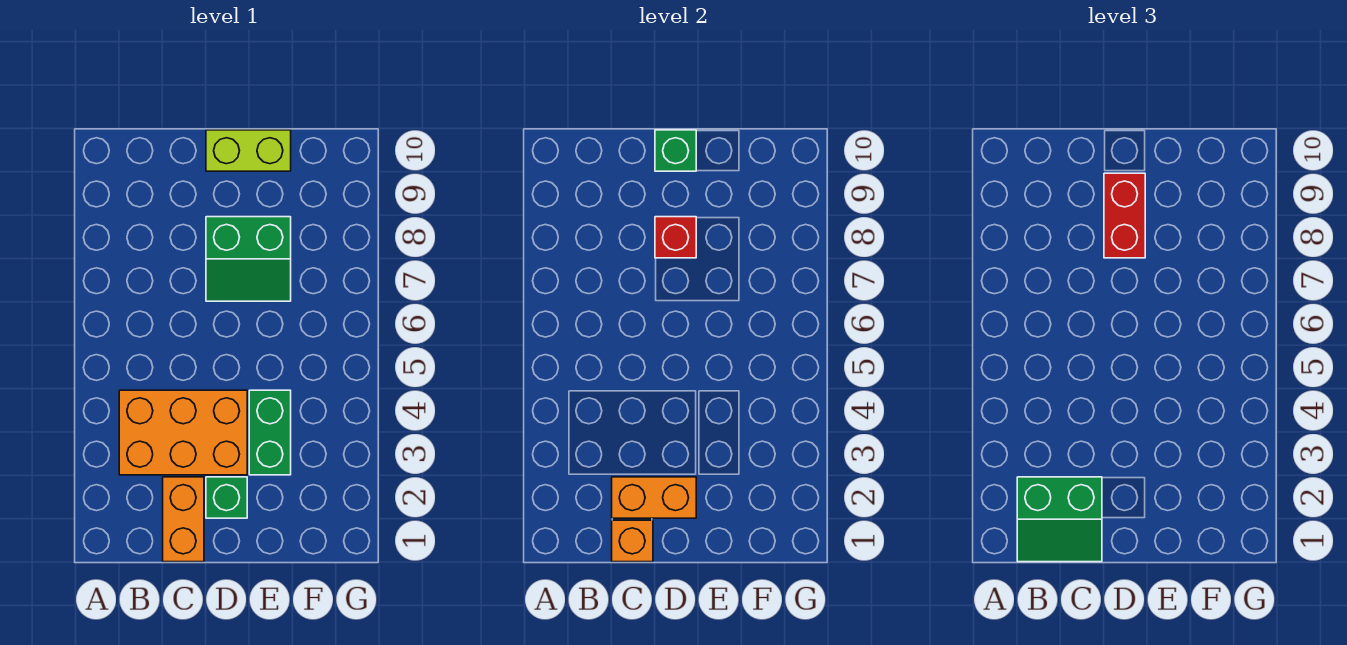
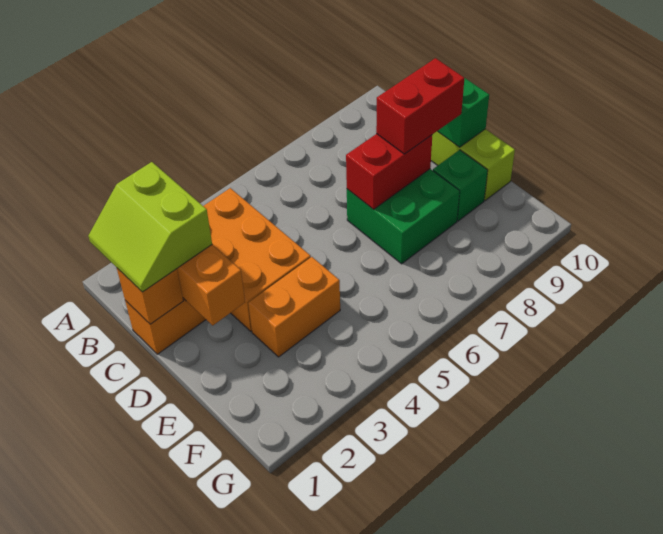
green 2x2 slope [1017,477,1102,562] -> lime 2x2 slope [88,162,212,292]
green 1x1 brick [206,477,247,518] -> green 1x1 brick moved to [433,150,488,221]
green 2x2 slope [206,217,291,301] -> green 2x2 brick [347,169,460,264]
red 1x1 brick [655,217,696,258] -> red 1x2 brick [346,134,432,209]
green 1x2 brick [249,390,291,475] -> orange 1x2 brick [248,257,340,357]

